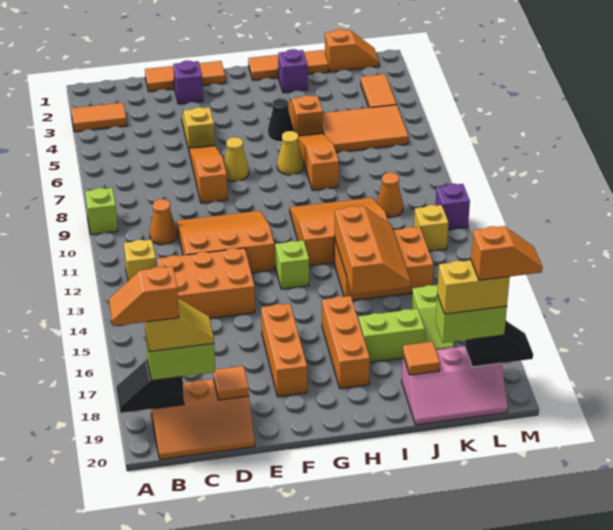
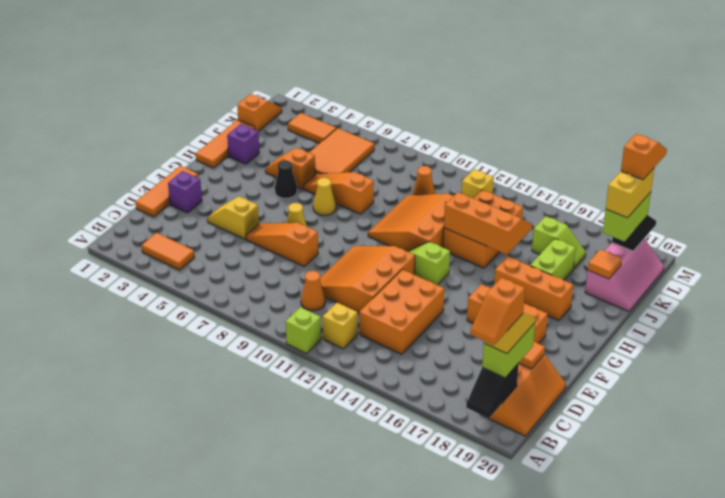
orange 1x2 tile [71,103,127,132] -> orange 1x2 tile turned to [141,233,194,270]
lime 1x1 brick [85,188,118,235] -> lime 1x1 brick moved to [286,307,321,353]
purple 1x1 brick [435,184,470,230] -> none

